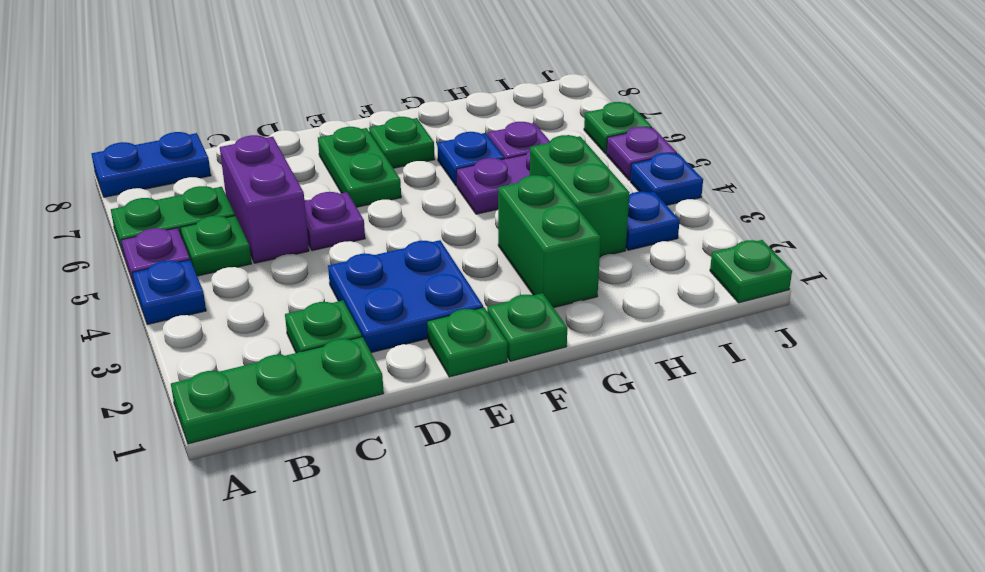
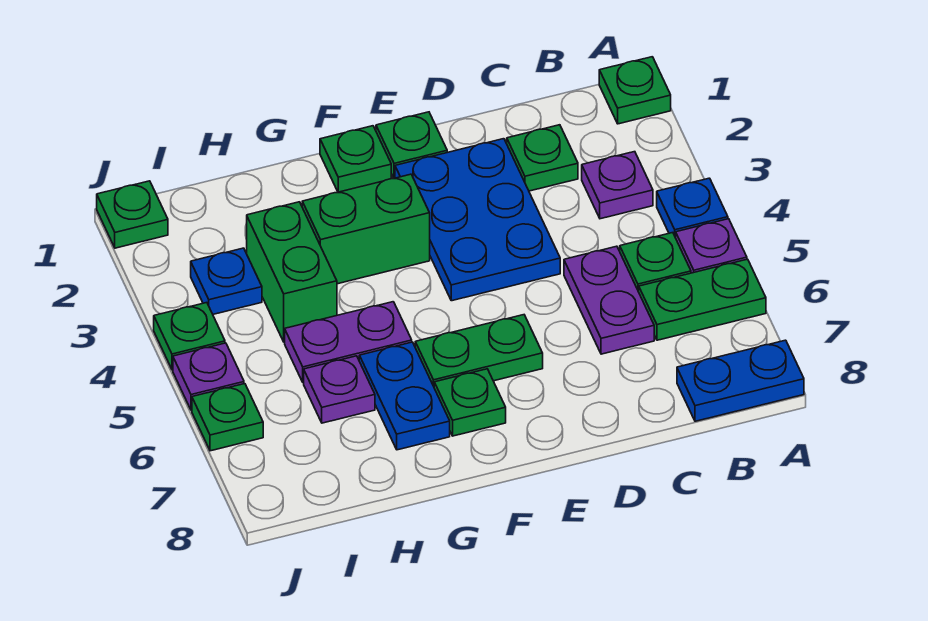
green 1x3 plate [171,337,384,444] -> green 1x1 plate [599,57,671,124]
purple 1x2 brick [220,135,309,263] -> purple 1x2 plate [564,246,654,354]
blue 2x2 plate [328,240,483,353] -> blue 2x3 plate [395,139,560,301]
purple 1x1 plate [305,192,365,251] -> purple 1x1 plate moved to [582,152,653,219]
green 1x2 plate [318,127,401,207] -> green 1x2 plate turned to [415,315,543,386]
green 1x2 brick [498,175,601,308] -> green 1x2 brick turned to [302,174,430,284]
blue 1x1 plate [437,132,505,186] -> blue 1x2 plate [359,342,450,450]
blue 1x1 plate [630,153,703,205] -> green 1x1 plate [154,303,225,370]

